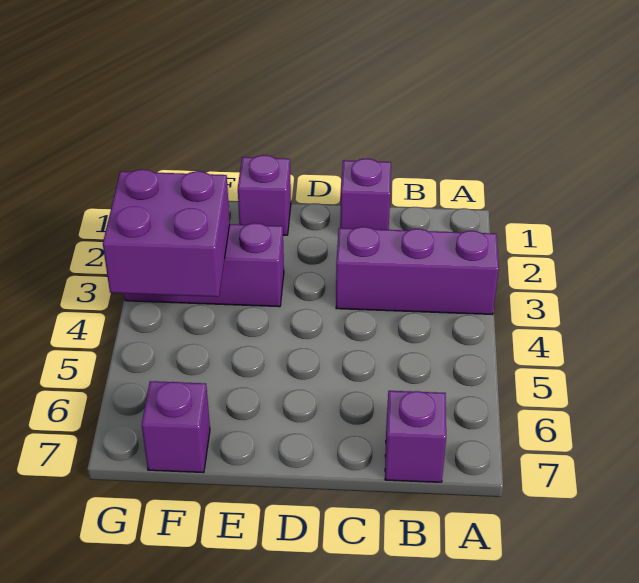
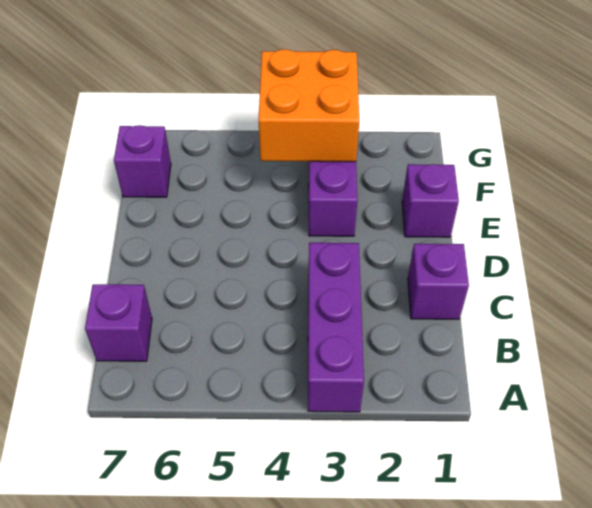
purple 2x2 brick [103,169,230,297] -> orange 2x2 brick [258,49,359,162]

